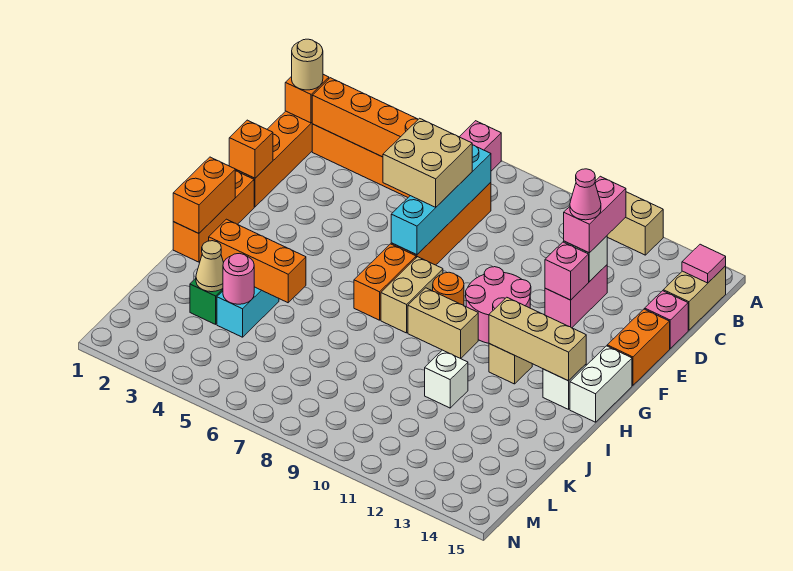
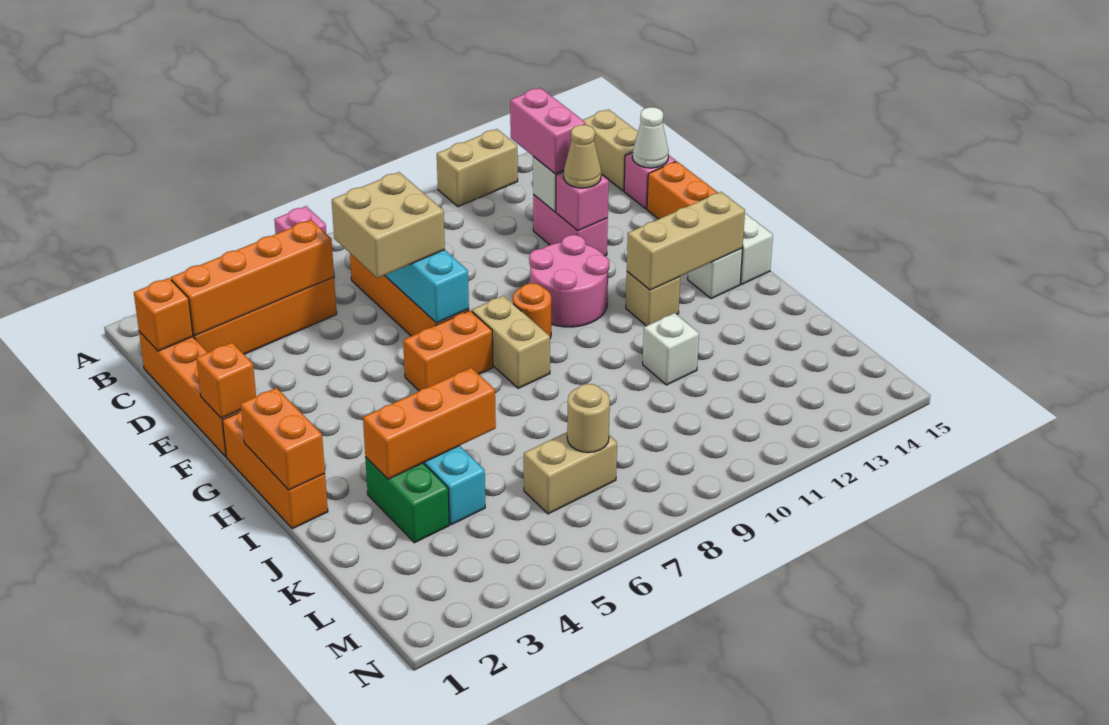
pink 1x1 tile [682,244,726,283] -> none
tan 1x1 round brick [292,39,323,90] -> tan 1x1 round brick moved to [567,384,610,453]
pink 1x1 cone [570,169,601,220] -> none
none -> white 1x1 cone [632,107,669,168]
orange 1x2 brick [354,244,416,320] -> orange 1x2 brick turned to [403,310,493,391]
tan 1x2 brick [408,288,478,358] -> tan 1x2 brick moved to [524,432,617,514]
tan 1x1 cone [196,241,224,292] -> tan 1x1 cone moved to [563,125,601,188]
pink 1x1 round brick [223,253,254,304] -> none

